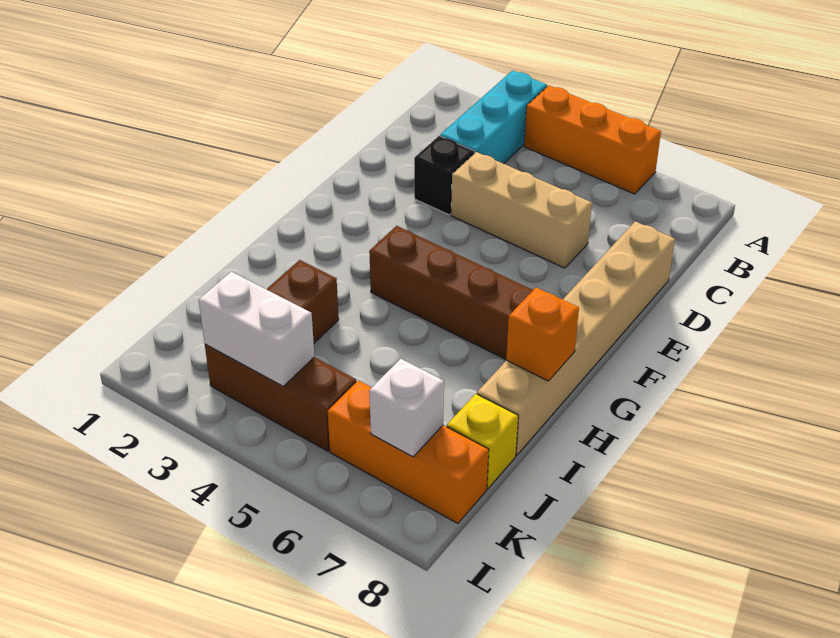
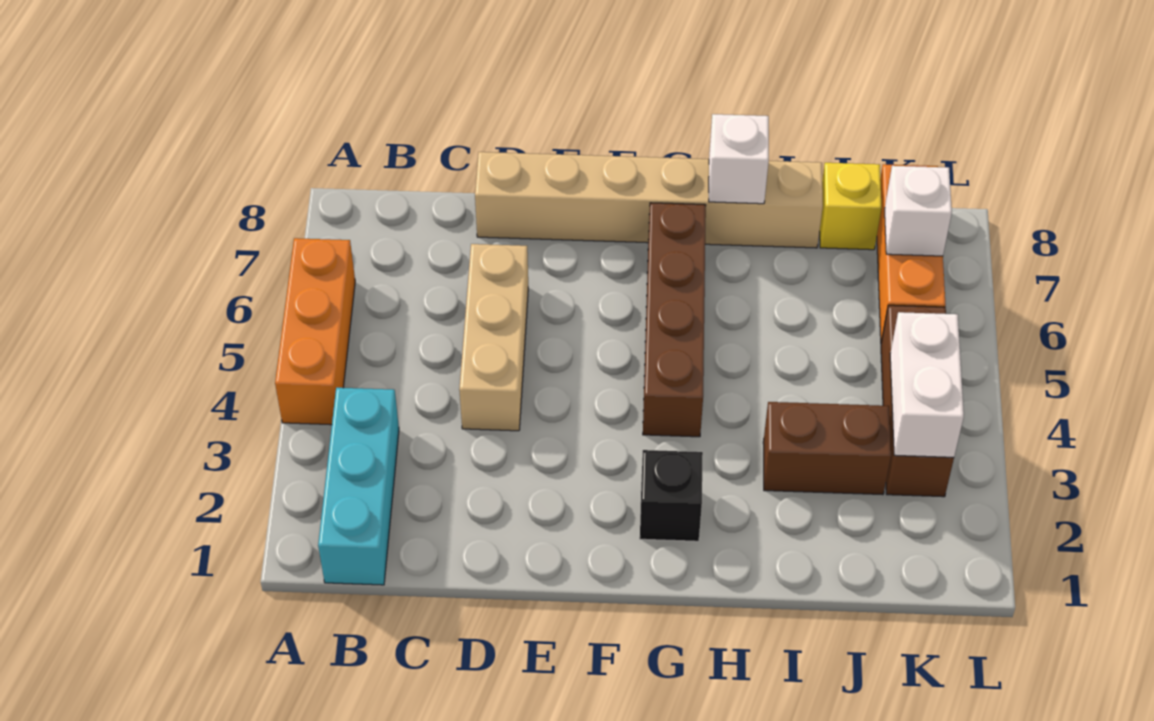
cyan 1x3 brick [440,71,547,164] -> cyan 1x3 brick turned to [318,388,399,585]
black 1x1 brick [414,136,475,215] -> black 1x1 brick moved to [640,450,703,541]
orange 1x1 brick [506,287,579,381] -> white 1x1 brick [709,114,769,204]

